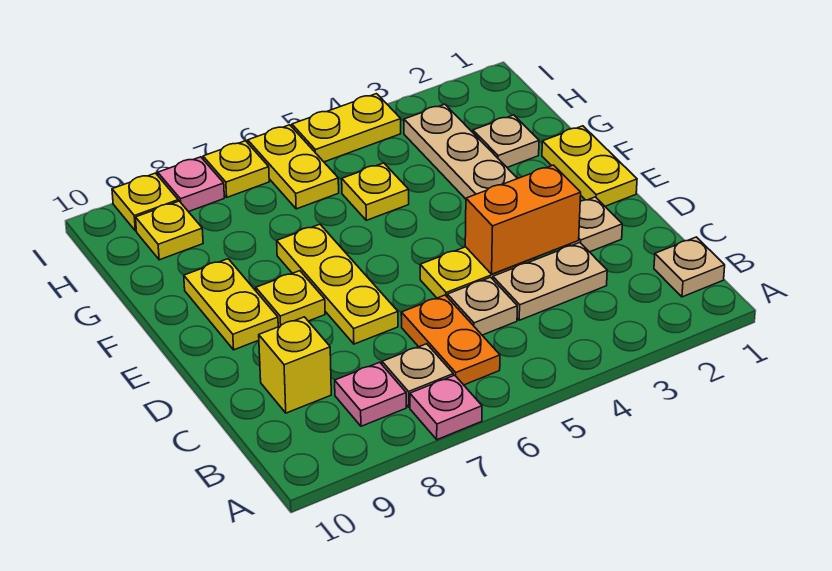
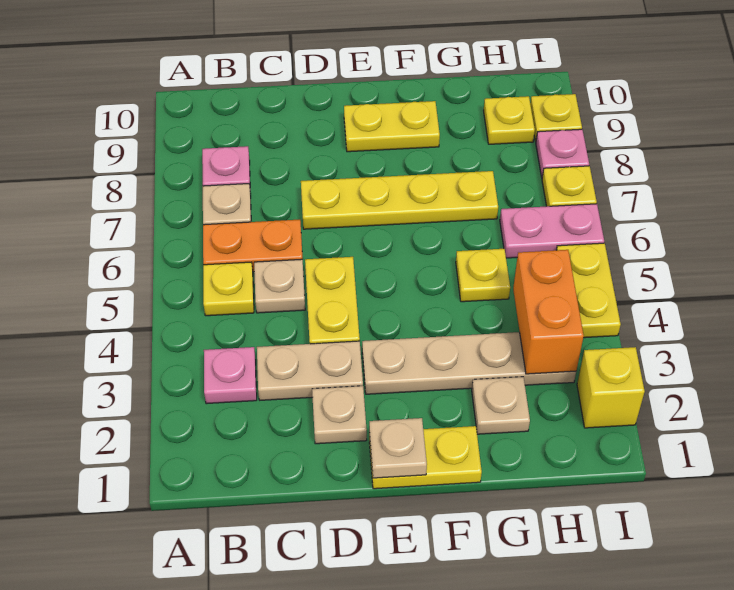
pink 1x1 plate [410,375,482,440] -> pink 1x1 plate moved to [204,347,257,404]
tan 1x1 plate [654,237,725,297] -> tan 1x1 plate moved to [369,418,427,478]
tan 1x2 plate [493,243,607,320] -> tan 1x2 plate turned to [257,341,363,400]
yellow 1x1 brick [259,317,331,413] -> yellow 1x1 brick moved to [577,347,645,428]
orange 1x2 brick [465,165,581,274] -> orange 1x2 brick moved to [513,250,584,374]
yellow 1x3 plate [277,224,398,344] -> yellow 1x4 plate [301,171,498,229]
yellow 1x1 plate [256,271,325,327] -> yellow 1x1 plate moved to [203,262,254,316]
yellow 1x2 plate [248,125,339,209] -> pink 1x2 plate [500,204,604,258]

